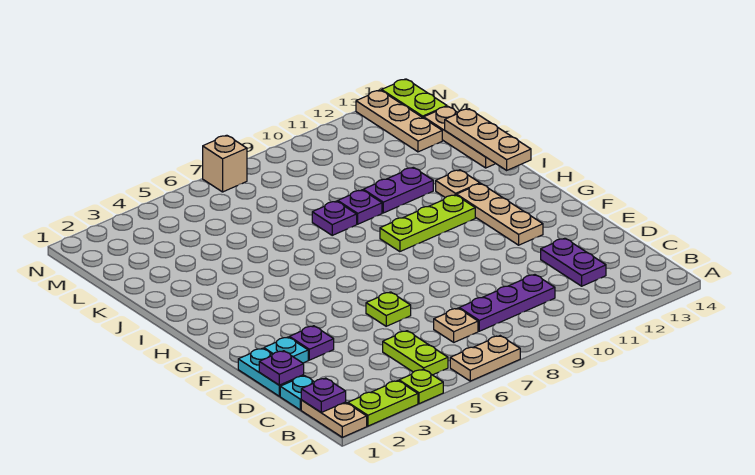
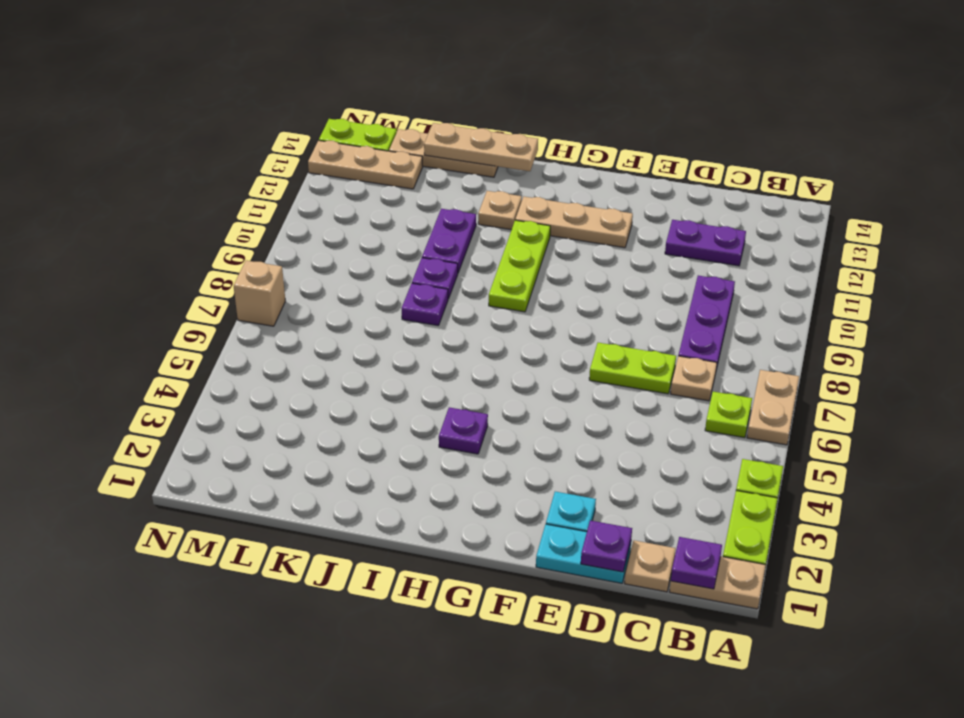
lime 1x2 plate [383,331,448,375] -> lime 1x2 plate moved to [589,343,676,394]
cyan 1x1 plate [280,376,314,410] -> tan 1x1 plate [625,540,676,592]
purple 1x1 plate [289,326,334,360] -> purple 1x1 plate moved to [439,407,488,454]
lime 1x1 plate [366,292,411,326] -> lime 1x1 plate moved to [705,392,752,438]

